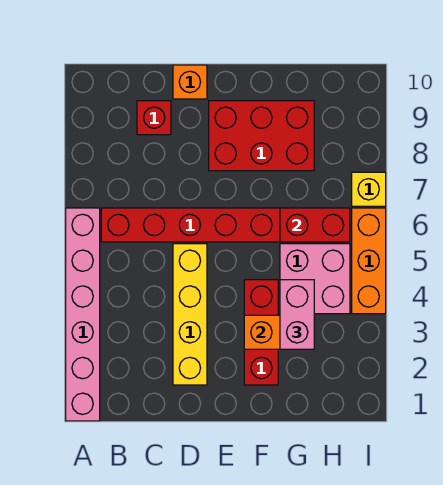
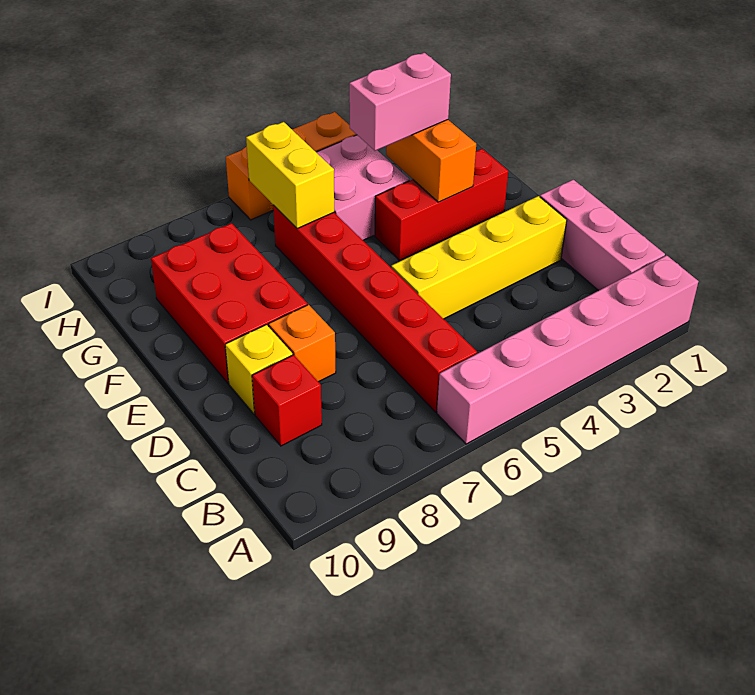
none -> pink 1x3 brick [540,180,665,291]
orange 1x1 brick [173,65,207,99] -> orange 1x1 brick moved to [269,305,336,382]
red 1x2 brick [280,208,350,242] -> yellow 1x2 brick [246,122,334,229]
yellow 1x1 brick [352,172,386,206] -> yellow 1x1 brick moved to [225,325,292,414]

